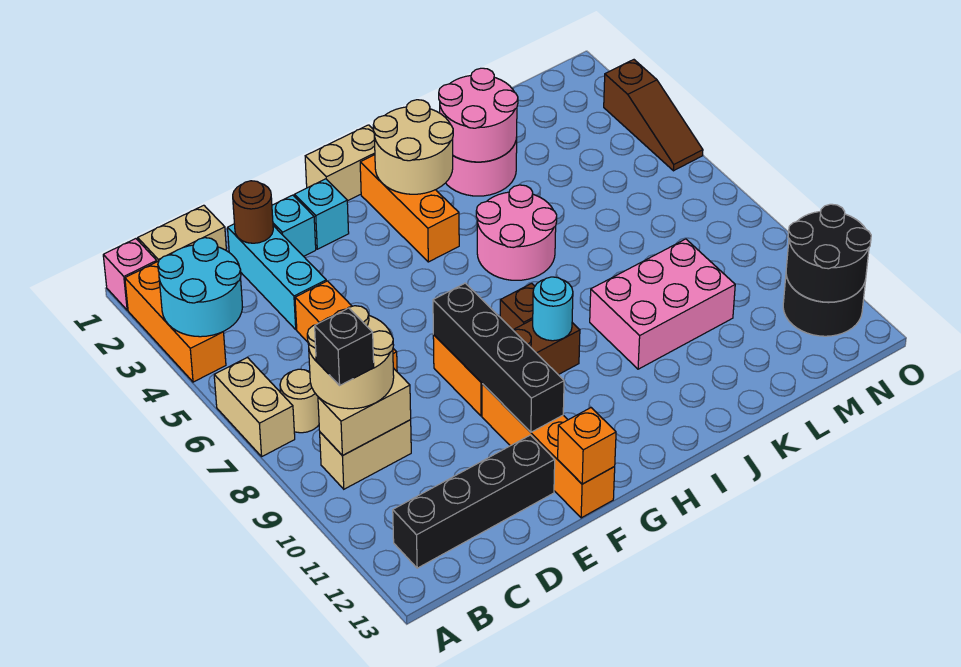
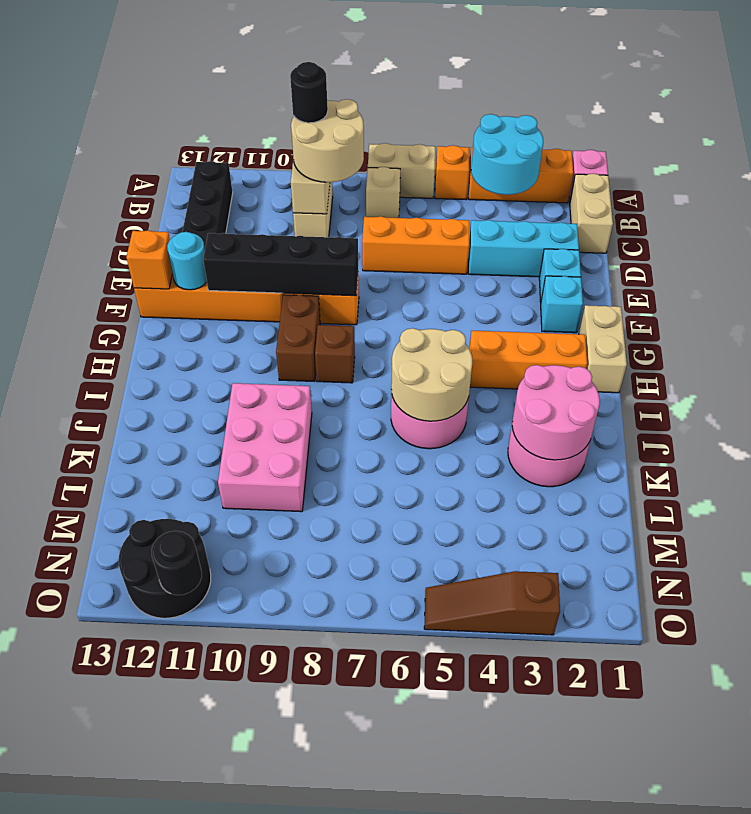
none -> orange 1x1 brick [435,145,469,200]
tan 1x1 round brick [280,369,319,433] -> tan 1x1 brick [366,167,400,218]
black 1x1 brick [315,308,374,385] -> black 1x1 round brick [290,62,328,123]
brown 1x1 round brick [233,181,273,243] -> none
tan 2x2 round brick [373,100,453,194] -> tan 2x2 round brick moved to [391,328,472,421]
cyan 1x1 round brick [533,277,573,341] -> cyan 1x1 round brick moved to [167,232,207,290]
black 2x2 round brick [786,204,871,302] -> black 1x1 round brick [152,531,202,595]

